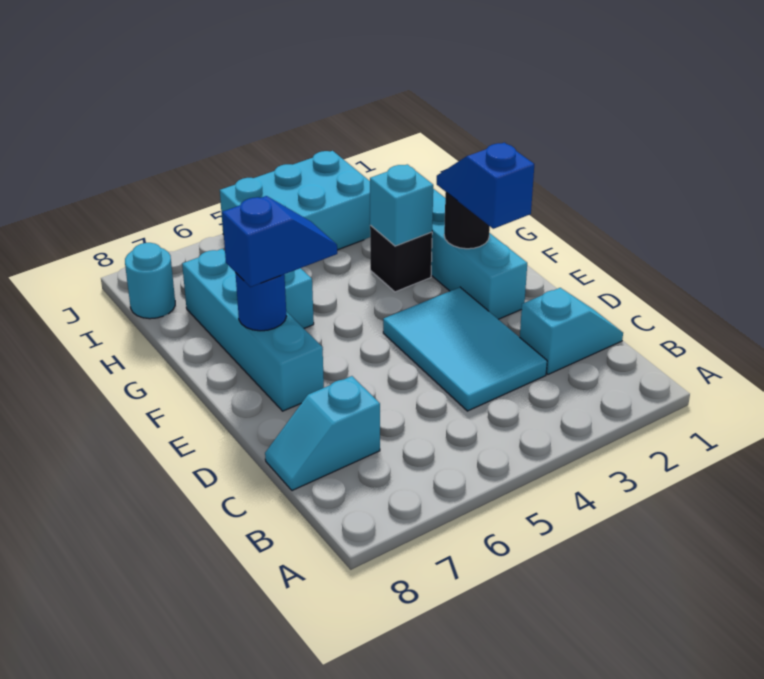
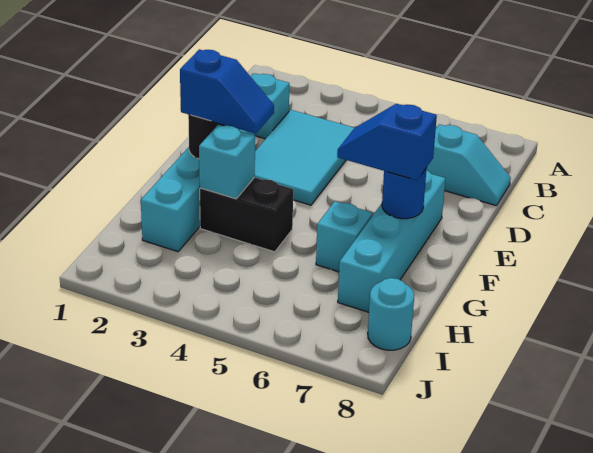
blue 1x2 slope [437,143,534,229] -> blue 1x2 slope turned to [180,49,274,134]
black 1x1 brick [370,225,432,292] -> black 1x2 brick [200,177,293,252]
cyan 2x3 brick [220,151,370,250] -> none

